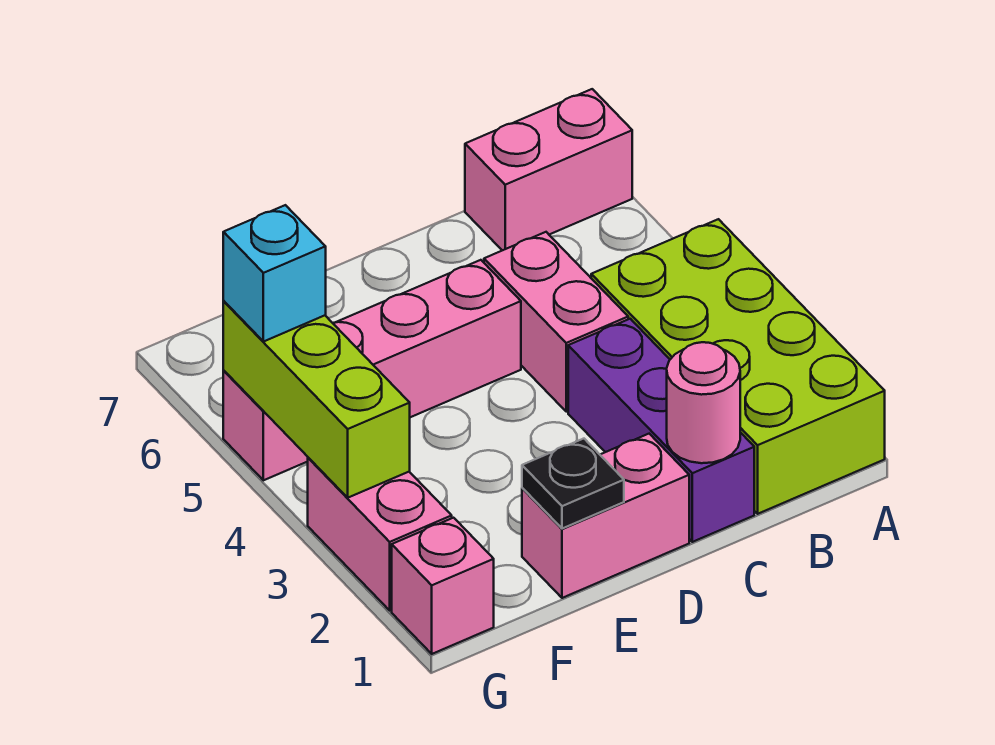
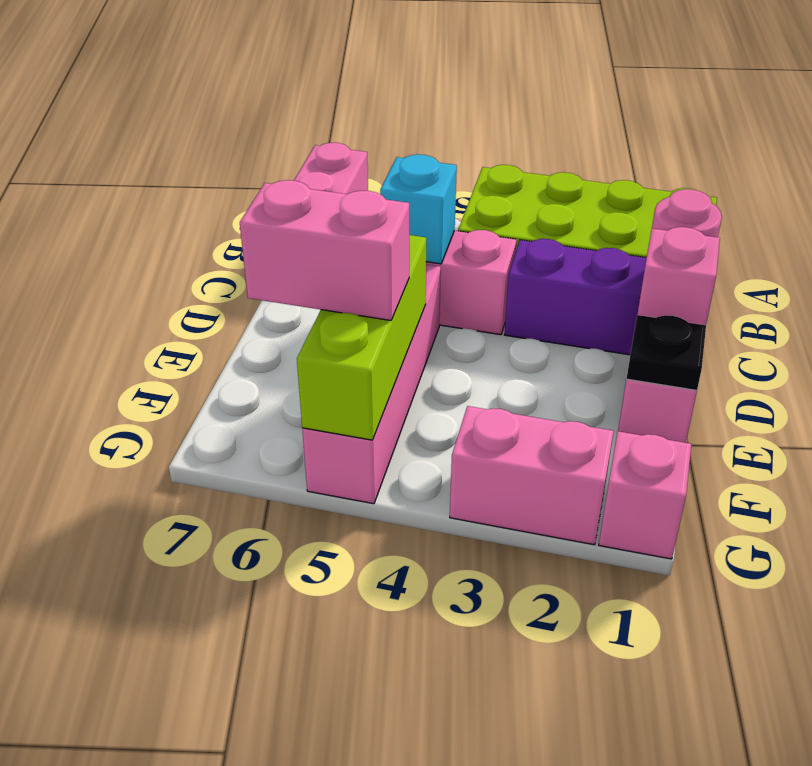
none -> pink 1x1 brick [637,227,720,325]
none -> pink 1x2 brick [240,180,409,320]
lime 1x3 brick [223,301,410,498] -> lime 1x3 brick turned to [297,235,426,440]
cyan 1x1 brick [223,205,326,342] -> cyan 1x1 brick moved to [380,154,457,264]

